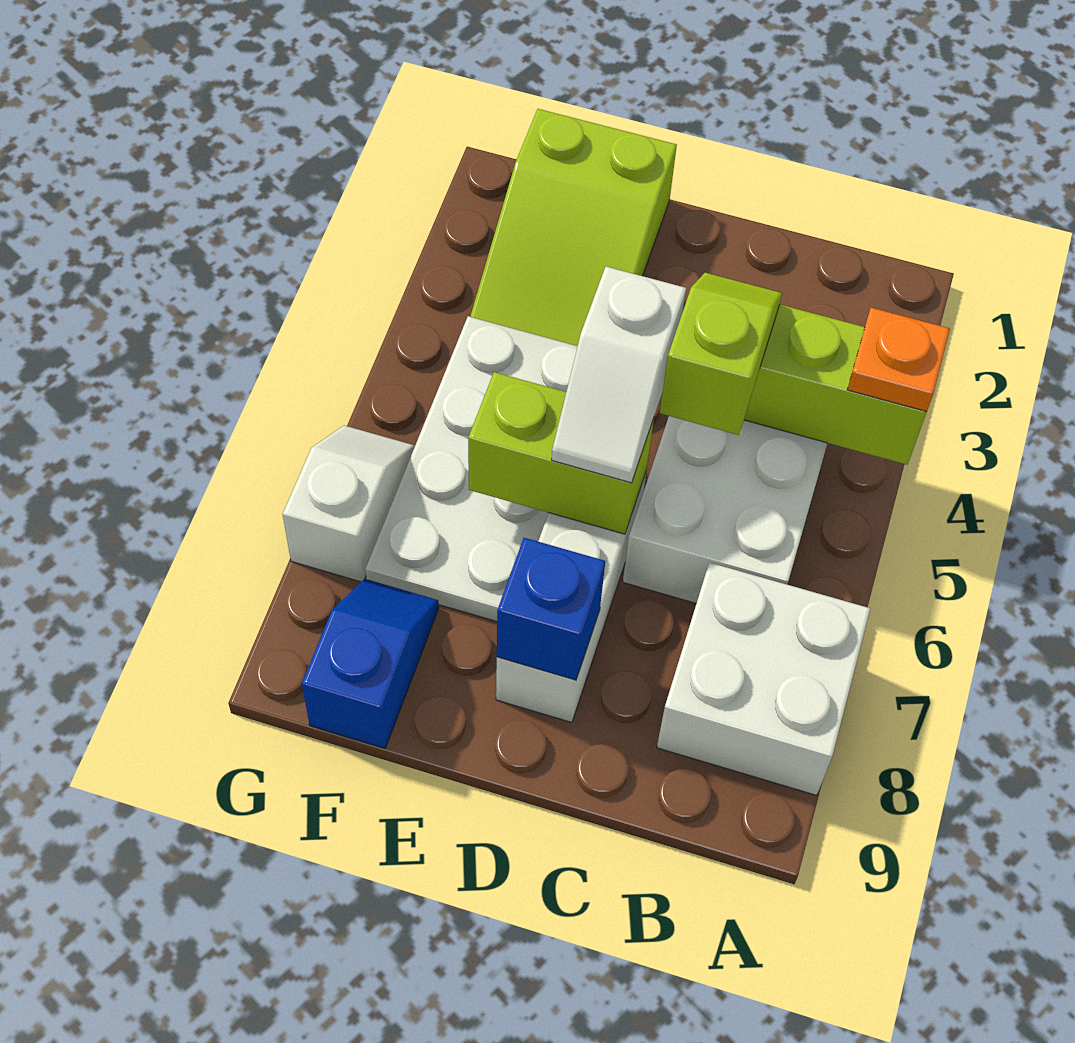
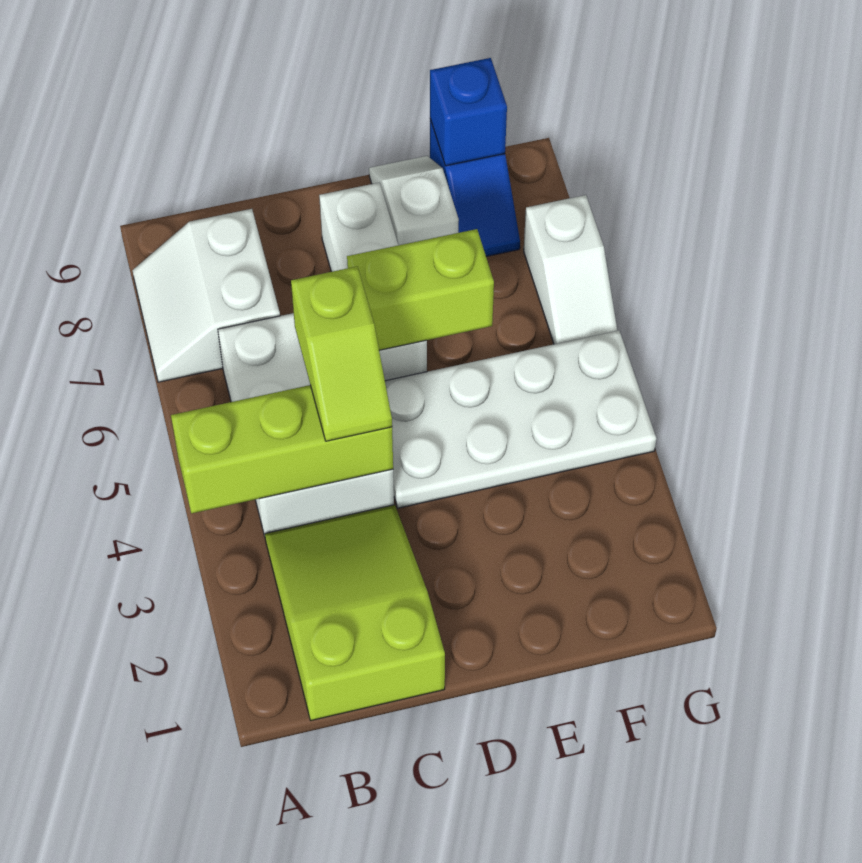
orange 1x1 plate [847,308,950,412] -> none
white 2x2 brick [657,563,870,795] -> white 2x2 slope [132,209,280,382]
white 1x2 slope [552,267,686,483] -> white 1x2 slope moved to [369,156,459,245]
blue 1x1 brick [497,538,605,680] -> blue 1x1 brick moved to [430,58,507,166]
lime 2x3 slope [470,109,677,346] -> lime 2x3 slope moved to [265,505,445,720]
white 2x4 plate [365,316,578,622] -> white 2x4 plate turned to [385,330,656,508]

